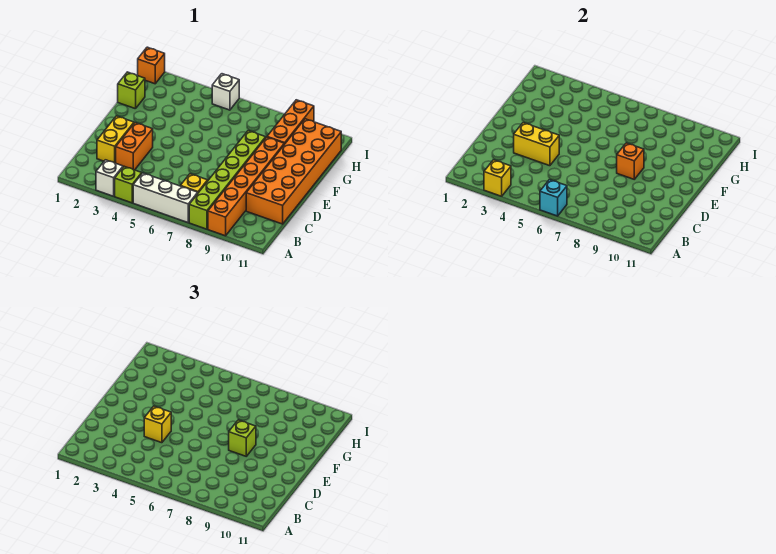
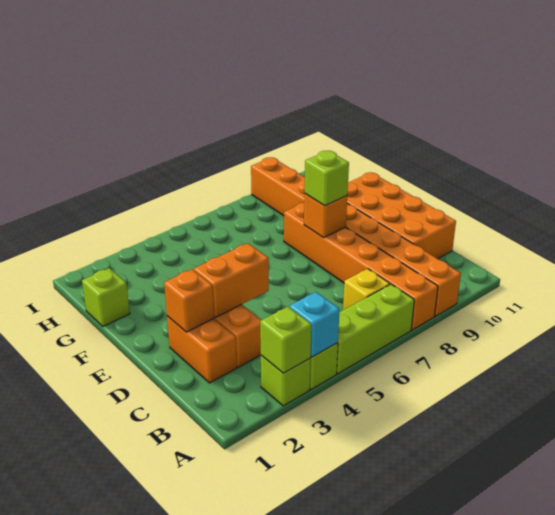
white 1x1 brick [96,160,123,196] -> lime 1x1 brick [261,356,310,406]
yellow 1x1 brick [484,160,511,196] -> lime 1x1 brick [260,307,311,373]
white 1x3 brick [133,173,198,223] -> lime 1x3 brick [337,284,414,374]
cyan 1x1 brick [540,180,567,216] -> cyan 1x1 brick moved to [289,292,340,357]
lime 1x6 brick [189,131,266,229] -> orange 1x6 brick [284,203,438,330]
yellow 1x2 brick [97,116,134,163] -> orange 1x2 brick [167,316,237,383]
orange 2x6 brick [246,119,341,224] -> orange 2x4 brick [347,173,456,259]
yellow 1x2 brick [514,123,559,166] -> orange 1x2 brick [194,243,269,317]
yellow 1x1 brick [144,406,171,443] -> none
orange 1x1 brick [138,47,165,84] -> orange 1x1 brick moved to [164,269,214,332]
white 1x1 brick [212,74,239,110] -> none

